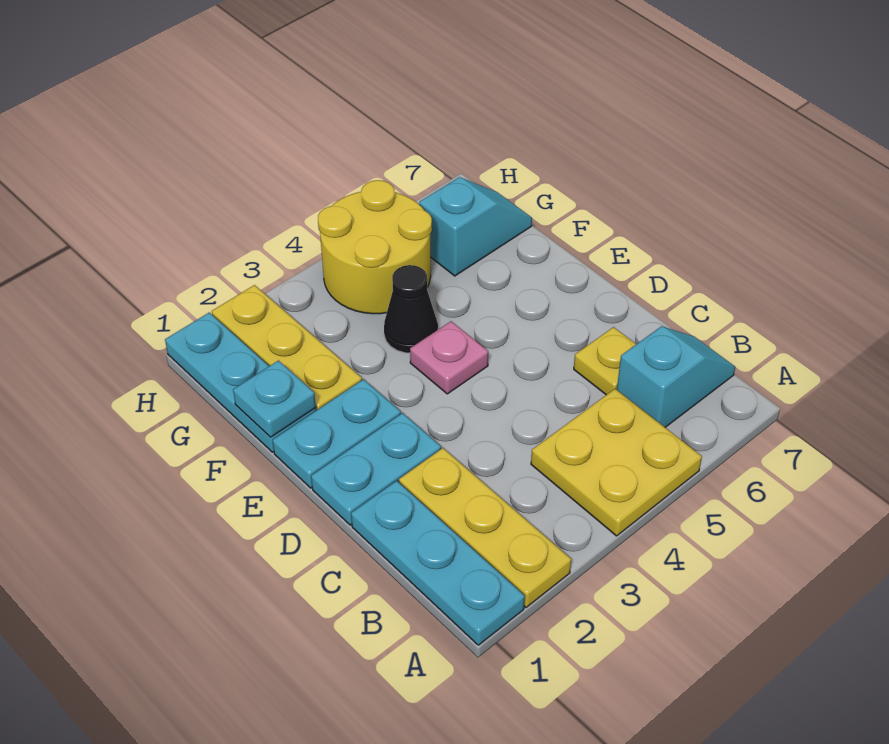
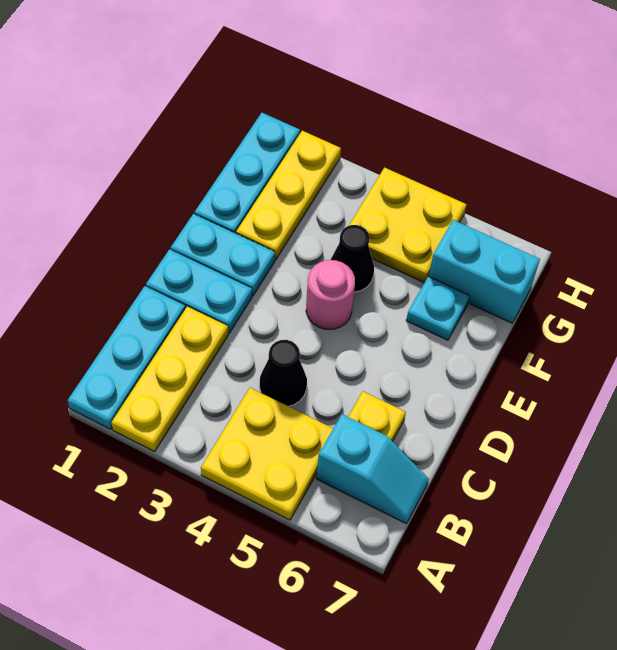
none -> black 1x1 cone [260,340,307,406]
pink 1x1 plate [410,321,488,394] -> pink 1x1 round brick [306,260,355,329]
cyan 1x1 plate [233,361,316,437] -> cyan 1x1 plate moved to [406,276,470,340]
yellow 2x2 round brick [318,180,432,314] -> yellow 2x2 plate [349,168,467,283]
cyan 1x2 slope [419,177,532,276] -> cyan 1x2 brick [429,220,540,323]

